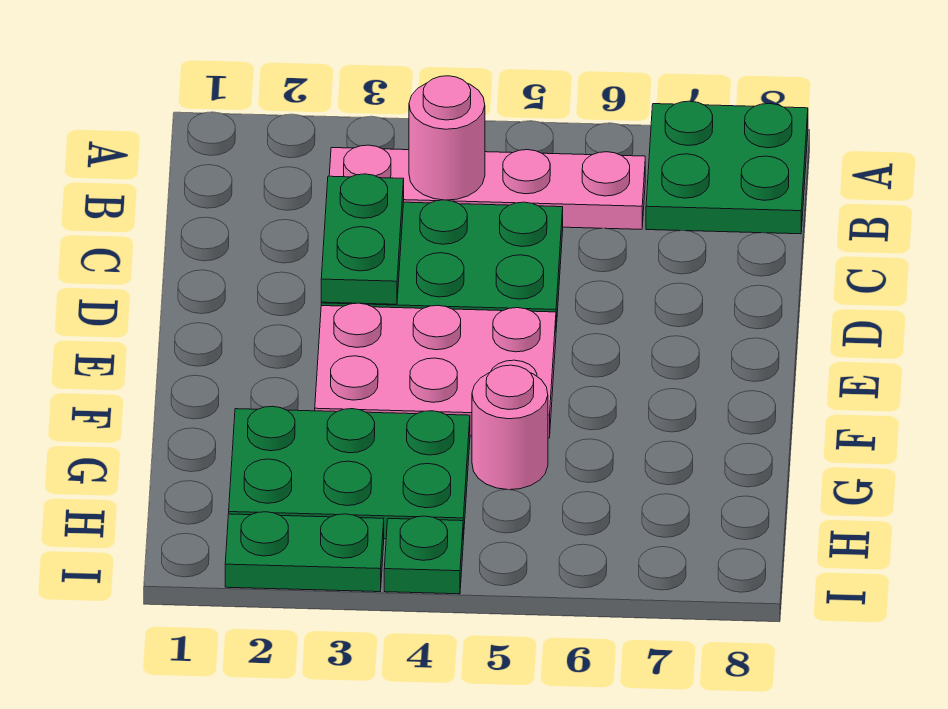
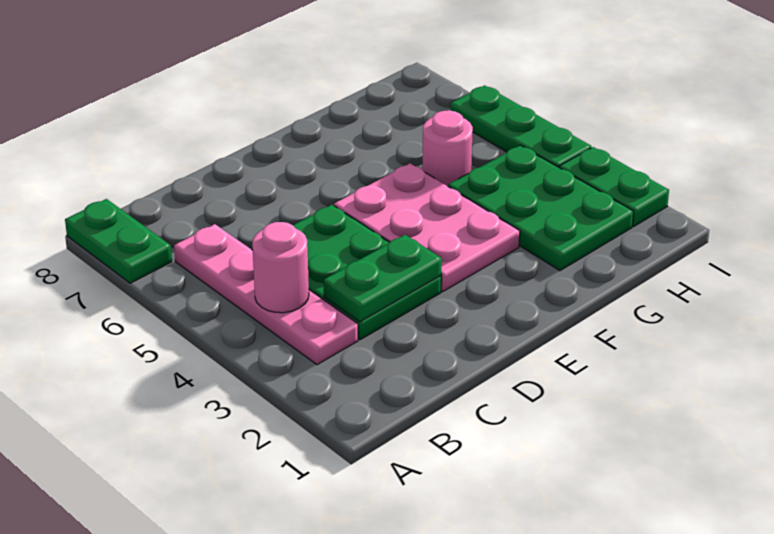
green 2x2 plate [646,101,808,234] -> green 1x2 plate [65,199,172,283]
green 1x1 plate [384,516,463,594] -> green 1x3 plate [451,86,591,167]

